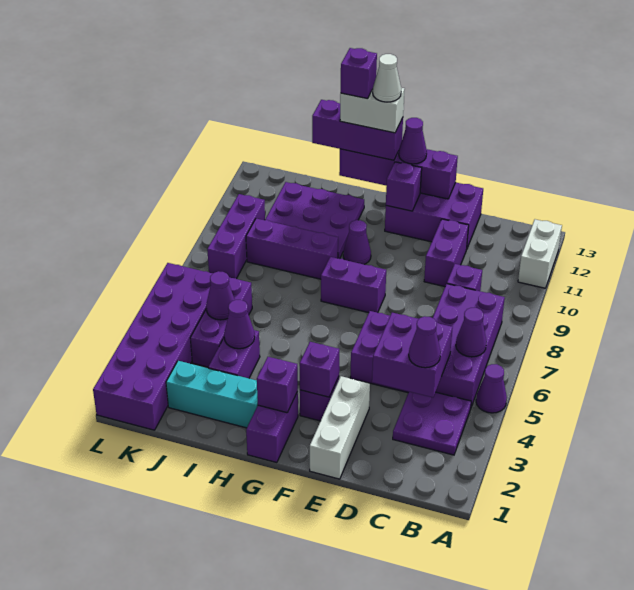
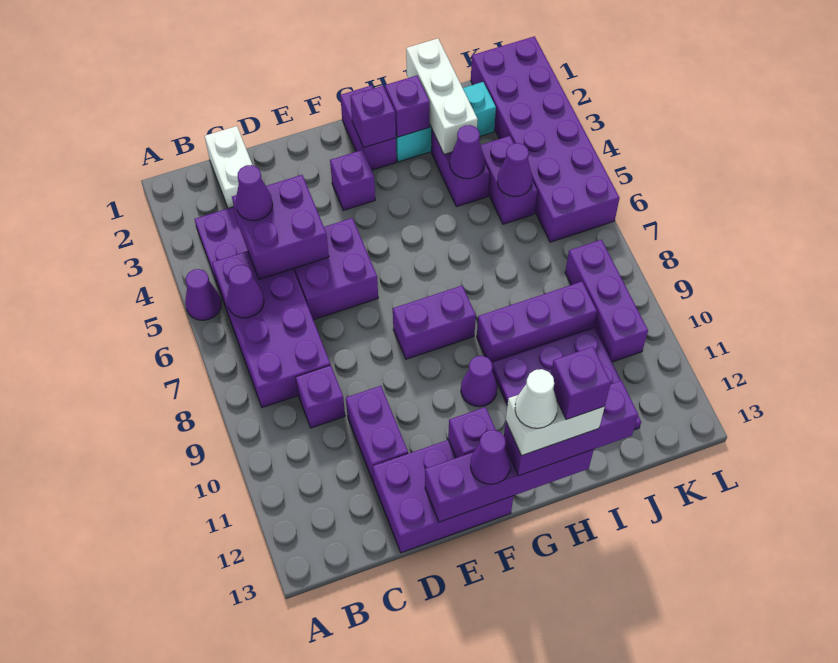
white 1x2 brick [518,219,562,288] -> white 1x2 brick moved to [205,126,252,208]
white 1x3 brick [310,376,370,479] -> white 1x3 brick moved to [406,38,478,154]
purple 1x1 brick [300,342,339,397] -> purple 1x1 brick moved to [385,75,430,137]
purple 1x3 brick [190,277,252,367] -> purple 1x2 brick [481,136,537,224]

